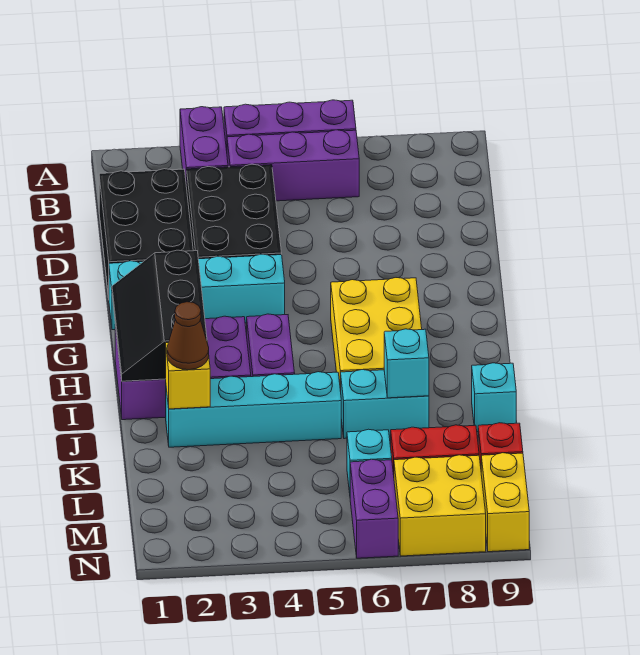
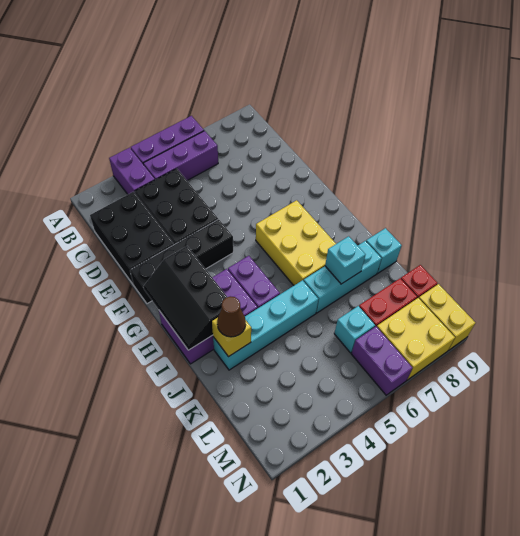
cyan 1x4 brick [109,254,285,330] -> black 1x4 brick [130,219,233,304]
cyan 1x2 brick [341,370,429,439] -> cyan 1x3 brick [304,241,382,313]

